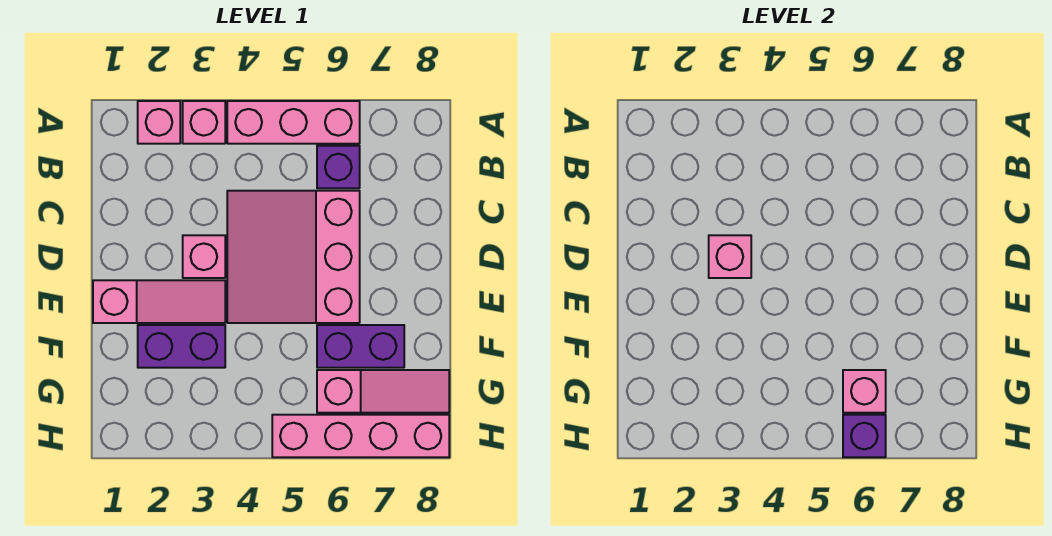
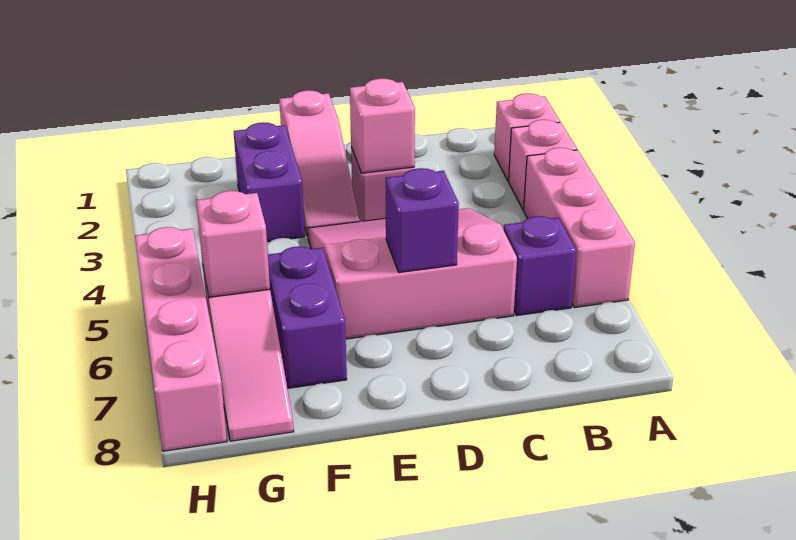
purple 1x1 brick [843,415,886,457] -> purple 1x1 brick moved to [386,168,459,272]

